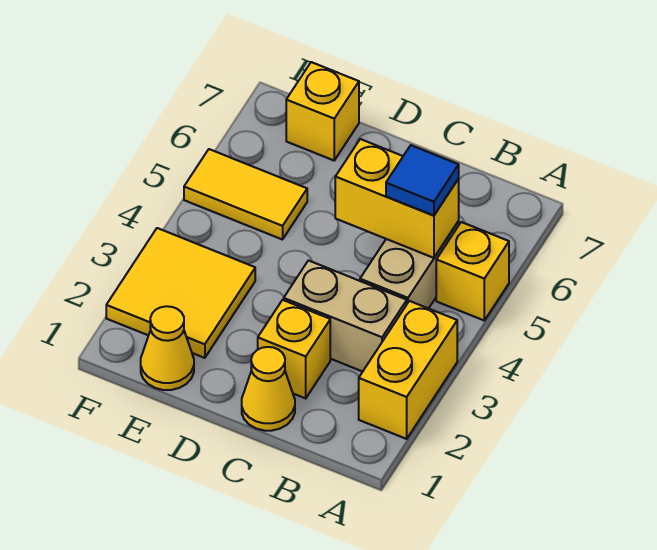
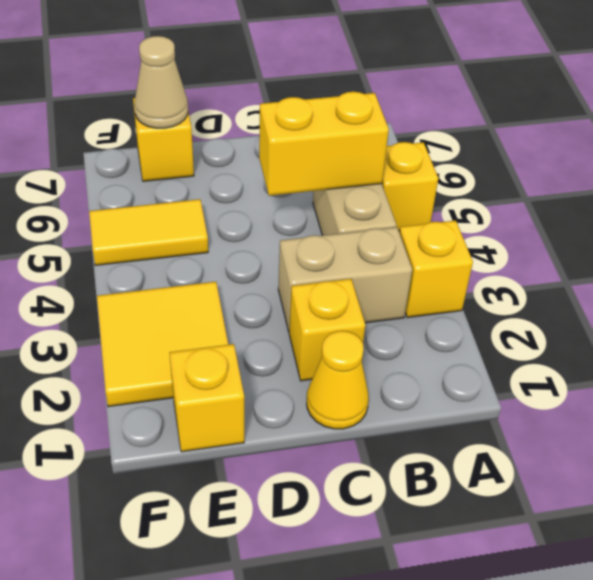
yellow 1x2 brick [359,301,457,439] -> yellow 1x1 brick [399,221,473,318]
blue 1x1 tile [386,145,459,215] -> none
yellow 1x1 cone [141,306,194,390] -> yellow 1x1 brick [169,344,244,452]
none -> tan 1x1 cone [134,36,188,128]

